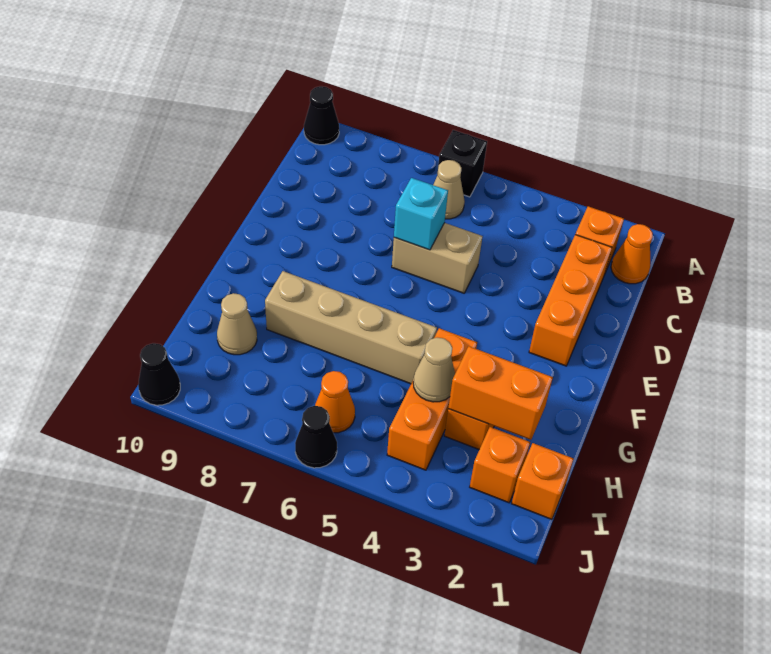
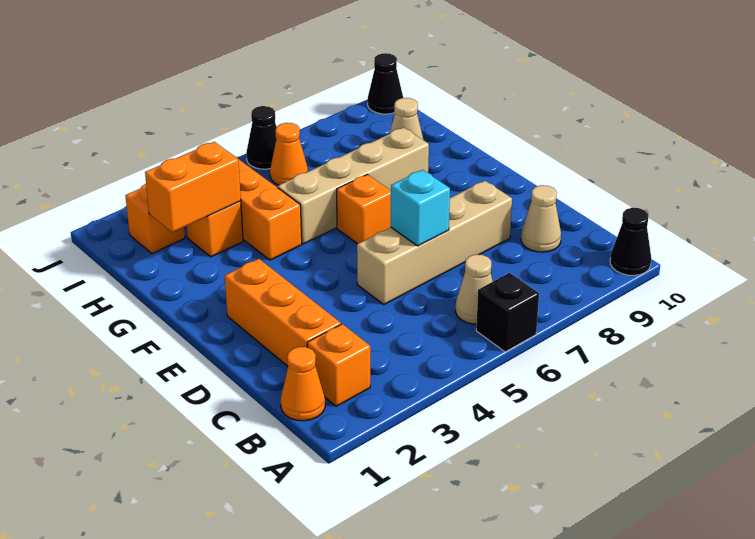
tan 1x2 brick [392,223,483,293] -> tan 1x4 brick [357,181,512,304]
tan 1x1 cone [413,338,455,402] -> tan 1x1 cone moved to [521,185,561,252]
orange 1x1 brick [512,443,573,519] -> orange 1x1 brick moved to [336,174,391,244]

